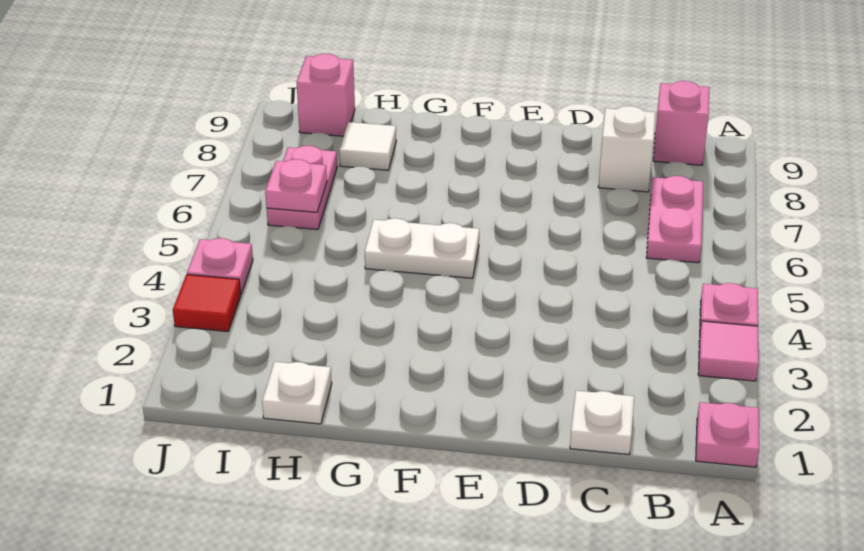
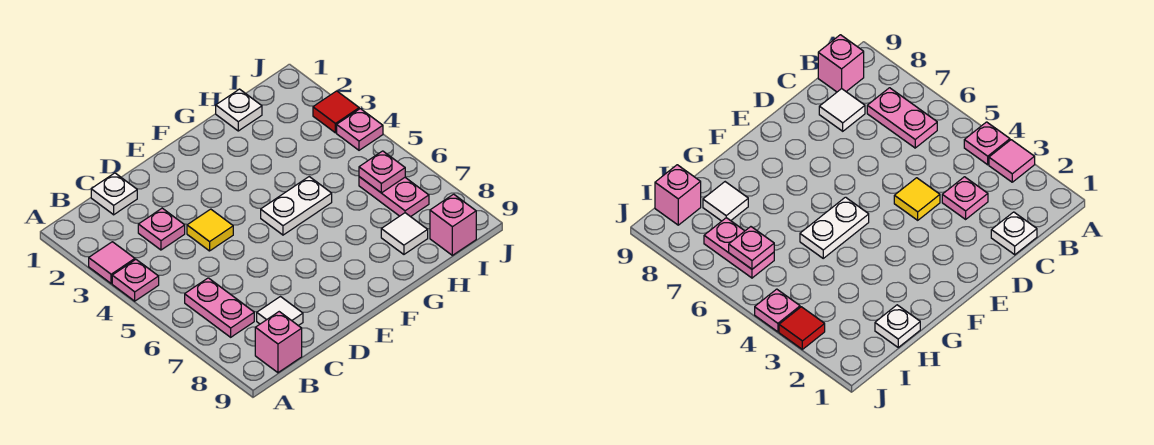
pink 1x1 plate [696,402,759,467] -> pink 1x1 plate moved to [138,208,185,250]
white 1x1 brick [598,106,656,192] -> white 1x1 tile [257,297,303,326]
none -> yellow 1x1 tile [187,209,233,251]

